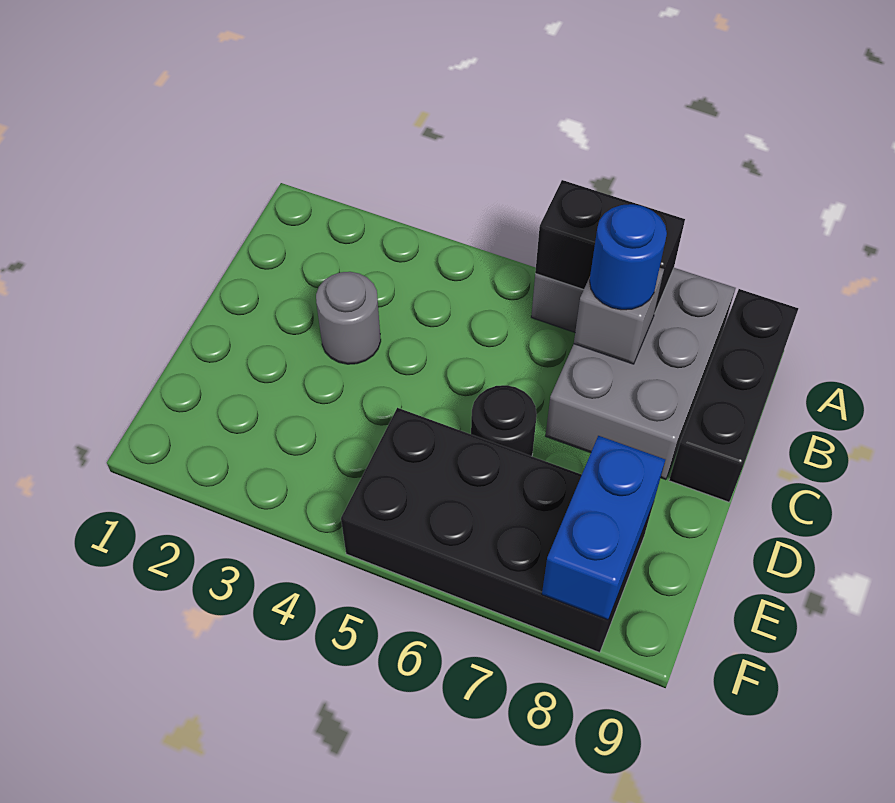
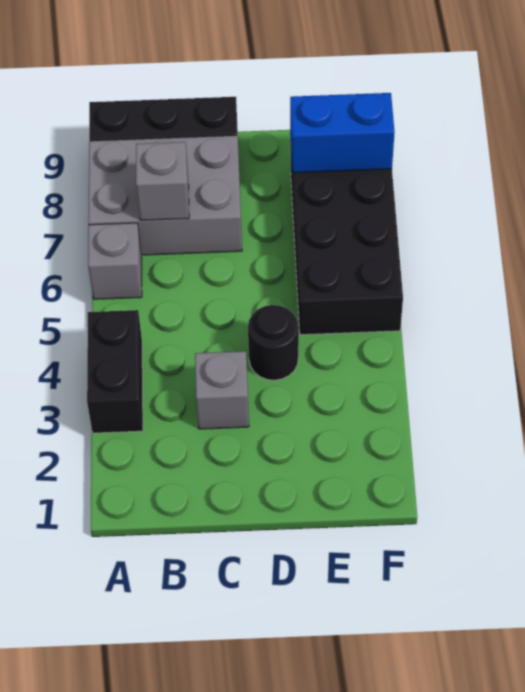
black 1x2 brick [535,180,685,312] -> black 1x2 brick moved to [87,310,143,433]
blue 1x1 round brick [590,204,667,310] -> none
grey 1x1 round brick [316,272,381,364] -> grey 1x1 brick [195,351,249,429]
black 1x1 round brick [471,385,537,456] -> black 1x1 round brick moved to [248,305,299,380]

